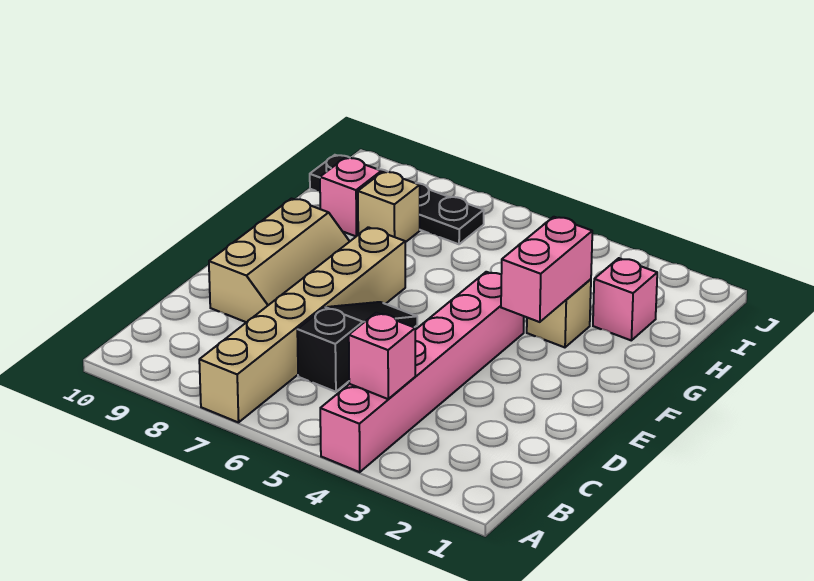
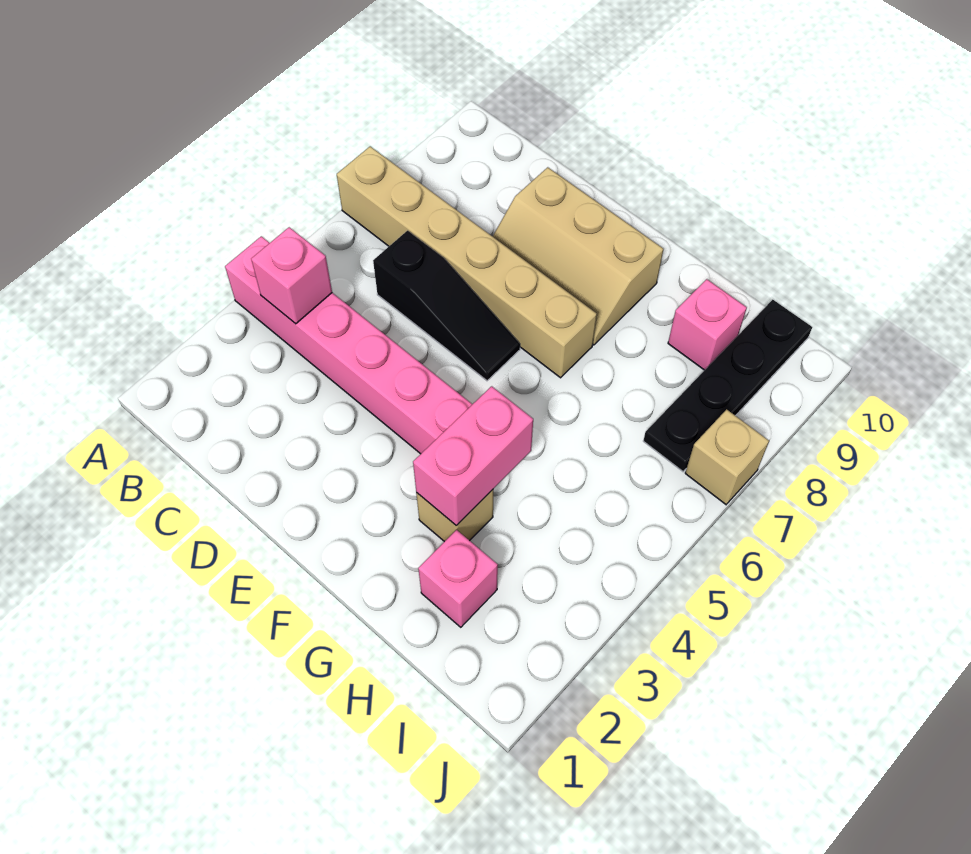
pink 1x2 brick [501,217,592,322] -> pink 1x2 brick turned to [413,386,533,526]
tan 1x1 brick [358,172,420,242] -> tan 1x1 brick moved to [685,409,769,504]

